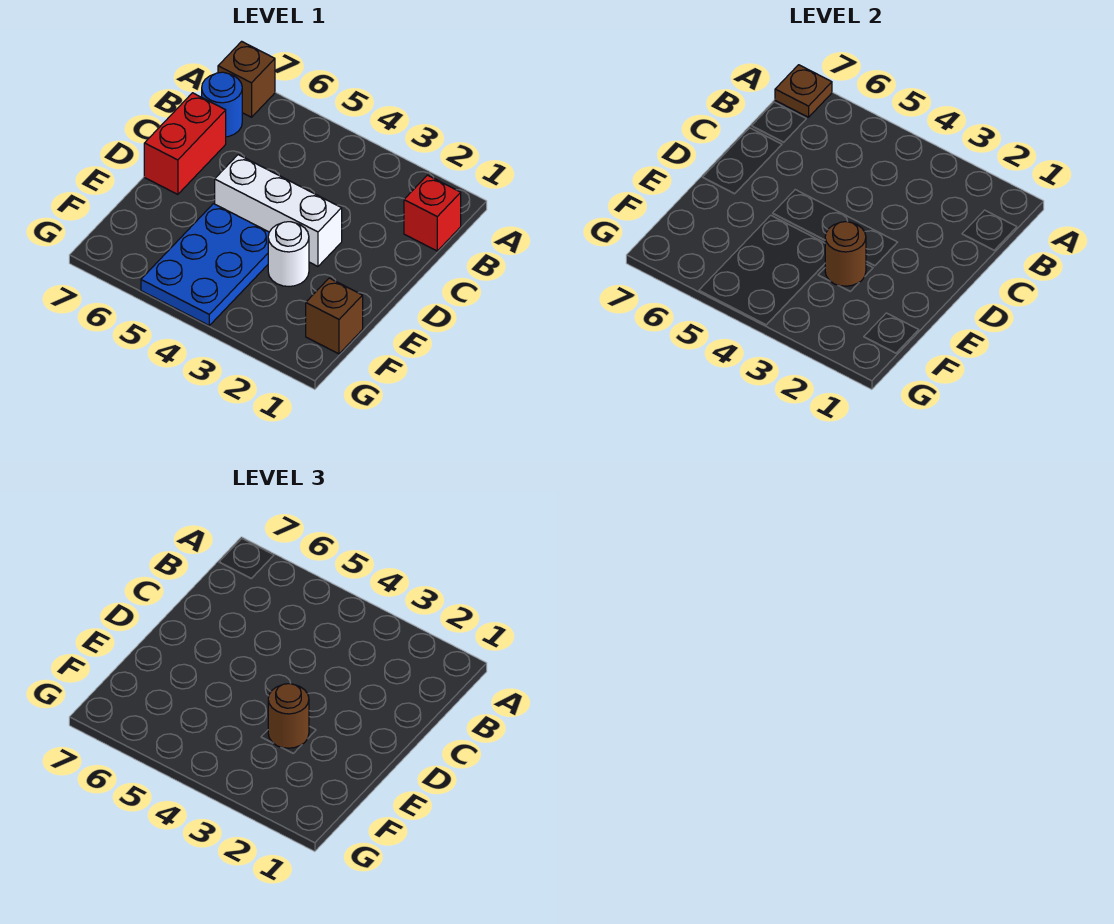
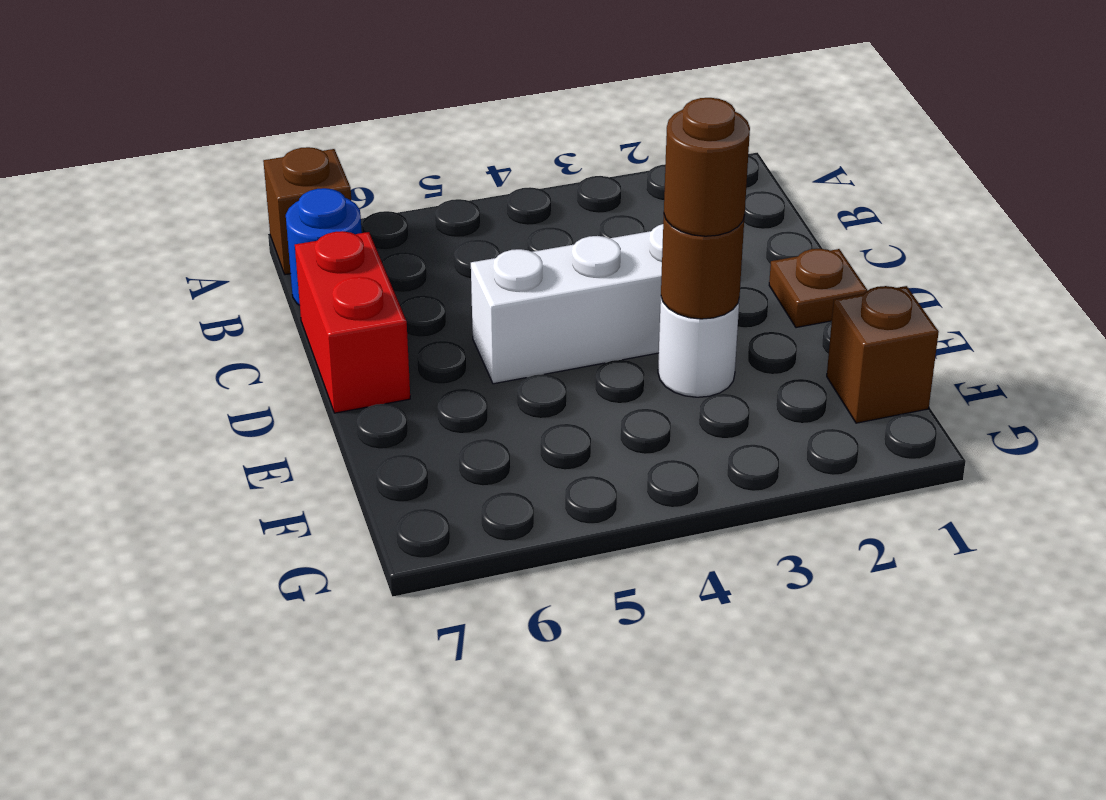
brown 1x1 plate [775,65,832,117] -> brown 1x1 plate moved to [769,249,868,328]
red 1x1 brick [404,175,461,251] -> none
blue 2x3 plate [141,204,269,325] -> none

